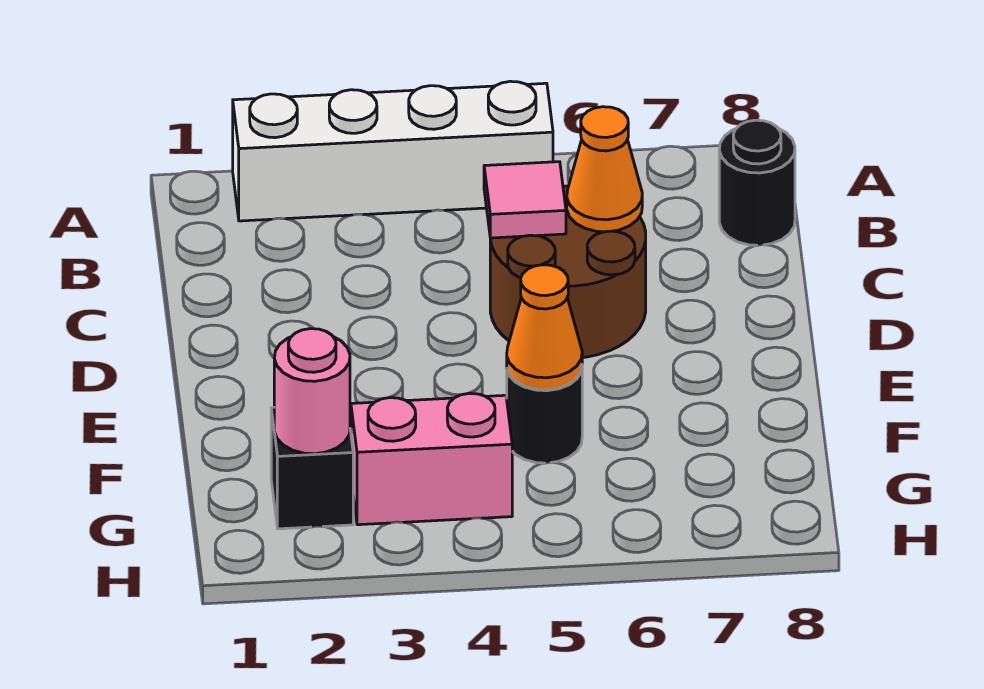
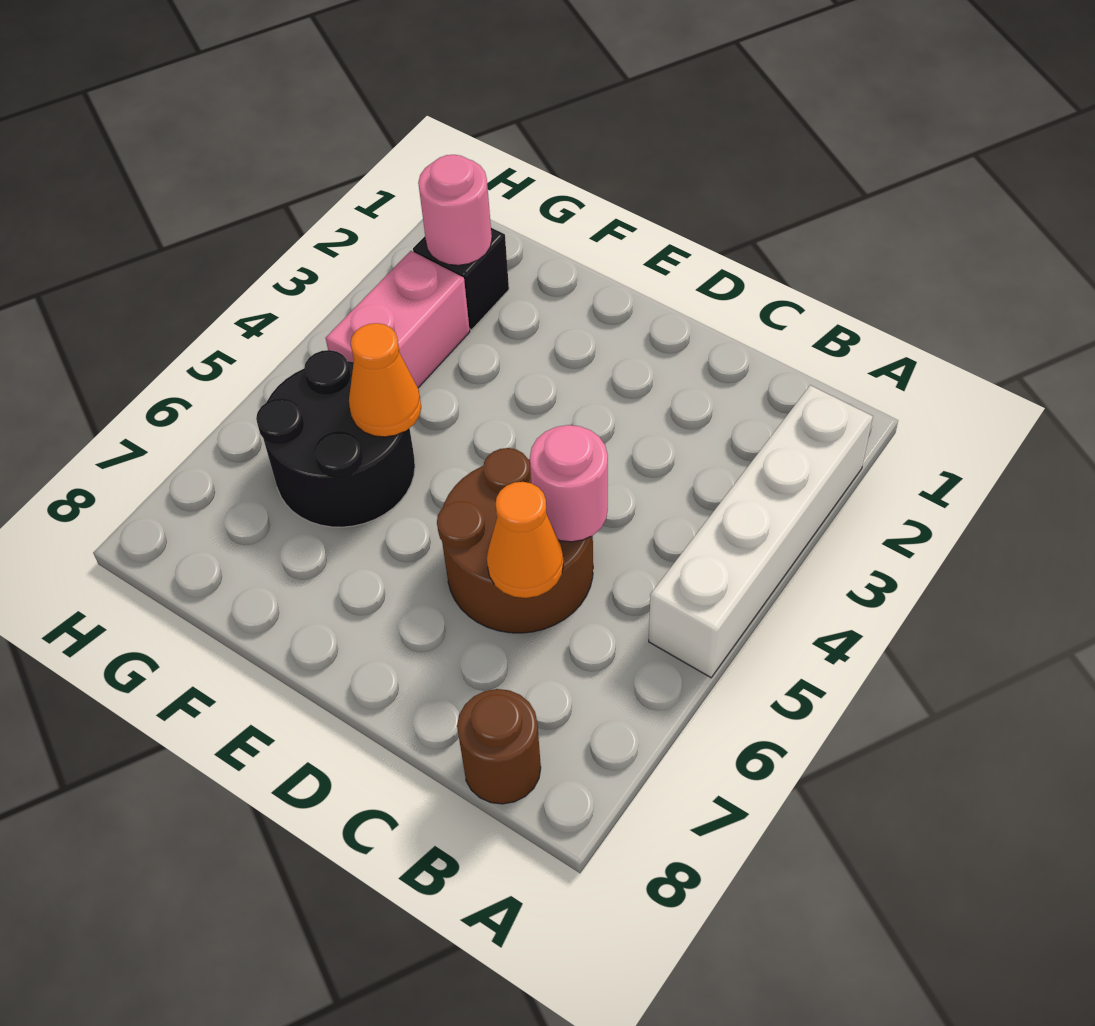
black 1x1 round brick [719,120,795,245] -> brown 1x1 round brick [457,689,541,804]
pink 1x1 tile [484,162,566,238] -> pink 1x1 round brick [530,425,608,542]
black 1x1 round brick [507,370,582,463] -> black 2x2 round brick [256,350,415,527]

